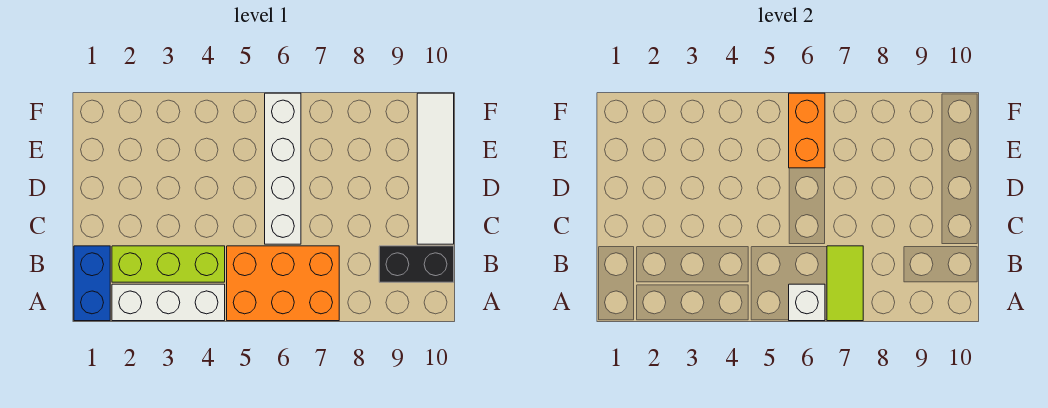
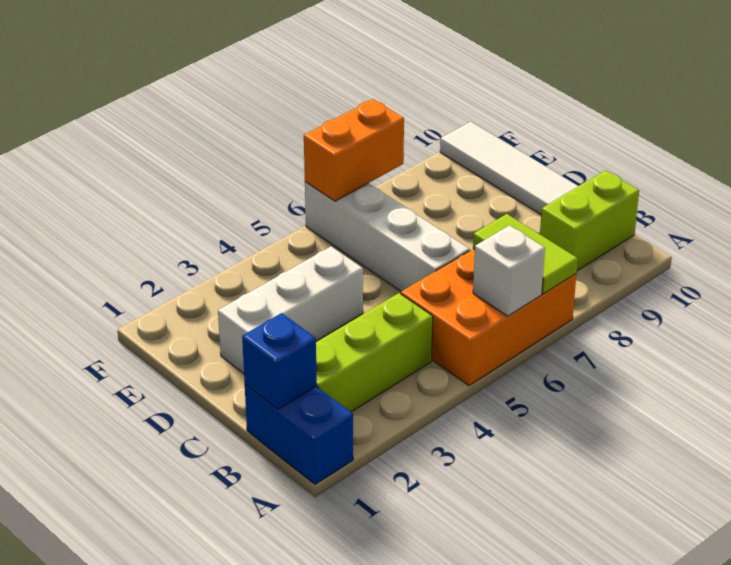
white 1x3 brick [112,284,225,321] -> white 1x3 brick moved to [218,247,363,373]
none -> blue 1x1 brick [242,313,317,409]
black 1x2 brick [379,246,454,282] -> lime 1x2 brick [540,171,639,271]
orange 1x2 brick [789,93,825,168] -> orange 1x2 brick turned to [304,99,404,201]

